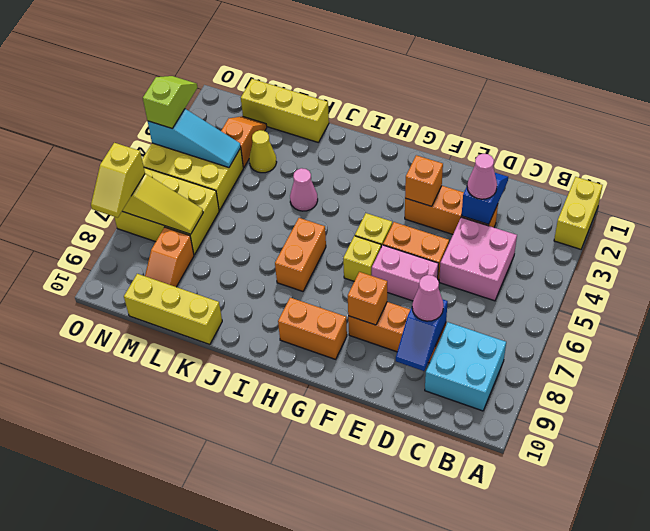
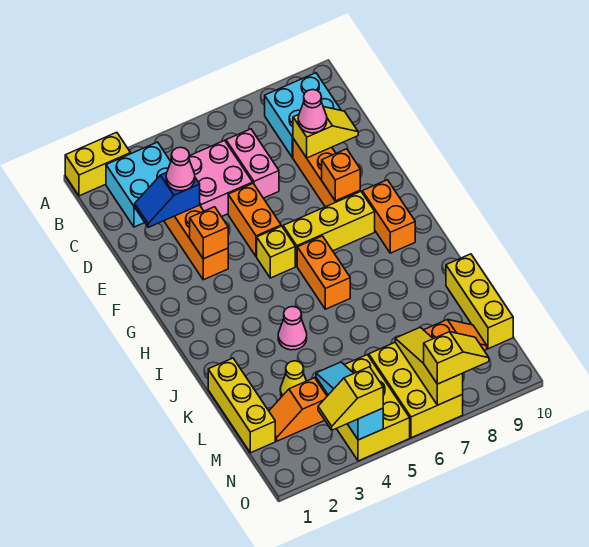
none -> cyan 2x2 brick [106,142,171,227]
blue 1x2 slope [396,299,448,371] -> yellow 1x2 slope [293,107,358,158]
pink 1x2 brick [372,245,439,301] -> pink 1x2 brick moved to [226,129,279,198]
yellow 1x1 brick [343,236,381,281] -> yellow 1x3 brick [283,191,375,266]
orange 1x2 brick [275,218,326,291] -> orange 1x2 brick turned to [297,236,350,309]
lime 1x2 slope [143,76,198,128] -> yellow 1x2 slope [318,367,383,430]

